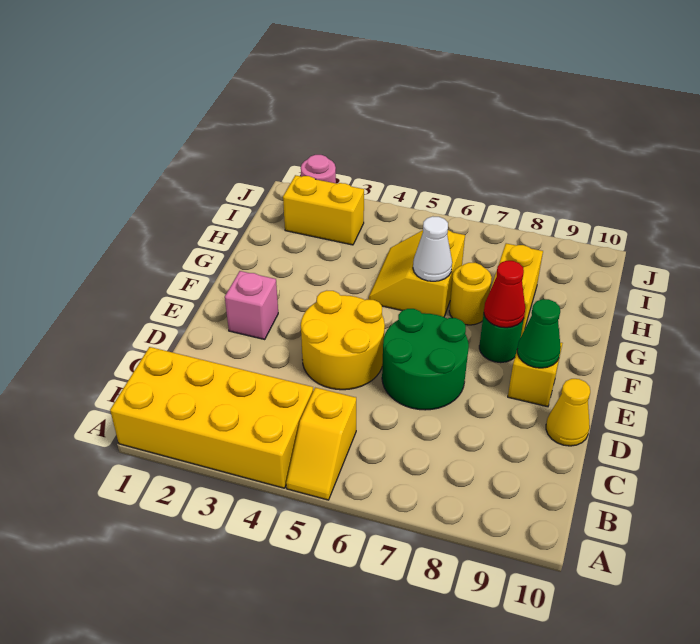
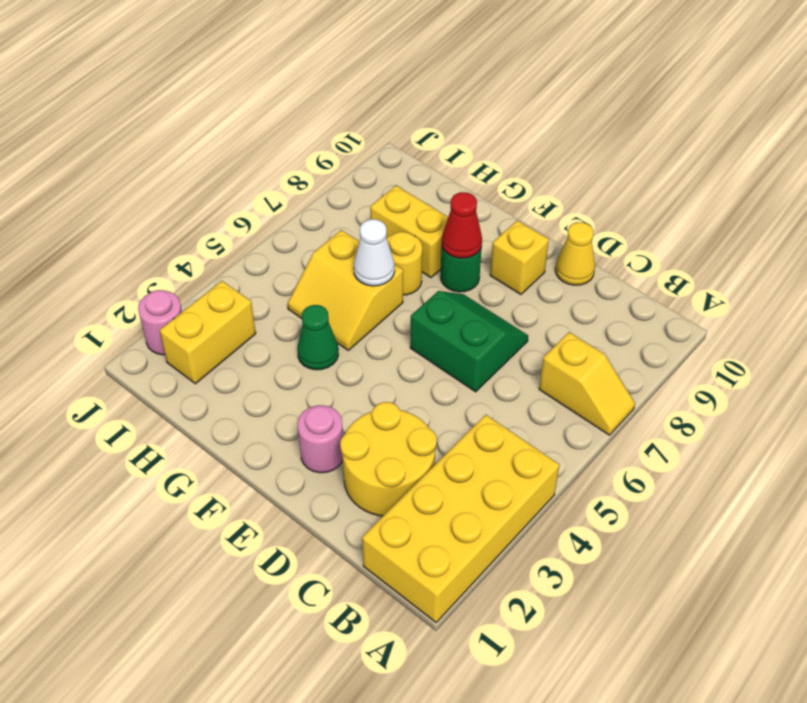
yellow 1x2 slope [286,388,356,500] -> yellow 1x2 slope moved to [539,332,635,435]
yellow 2x2 round brick [301,291,385,390] -> yellow 2x2 round brick moved to [340,402,437,516]
green 2x2 round brick [382,309,469,410] -> green 2x2 slope [410,291,528,392]
pink 1x1 brick [225,271,278,339] -> pink 1x1 round brick [298,405,343,473]
green 1x1 cone [517,299,561,368] -> green 1x1 cone moved to [297,305,338,370]

